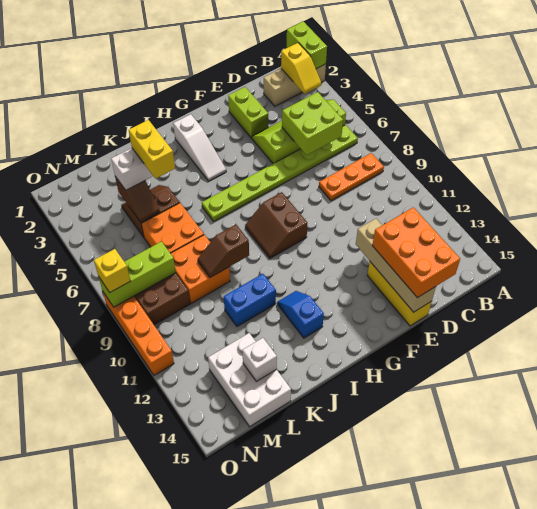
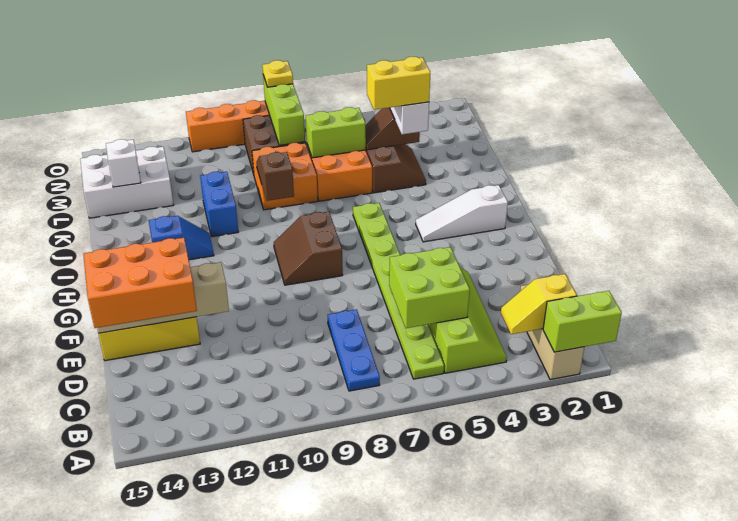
orange 1x3 plate [319,153,384,201] -> blue 1x3 plate [328,309,380,391]
lime 1x2 brick [228,87,268,138] -> lime 1x2 brick moved to [306,107,366,158]
brown 2x2 slope [245,192,307,258] -> brown 2x2 slope turned to [274,212,343,285]
yellow 1x1 brick [94,249,130,292] -> yellow 1x1 plate [262,60,293,87]

